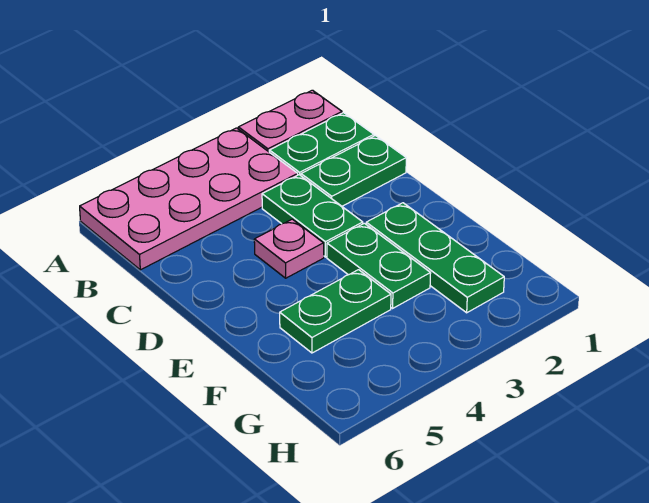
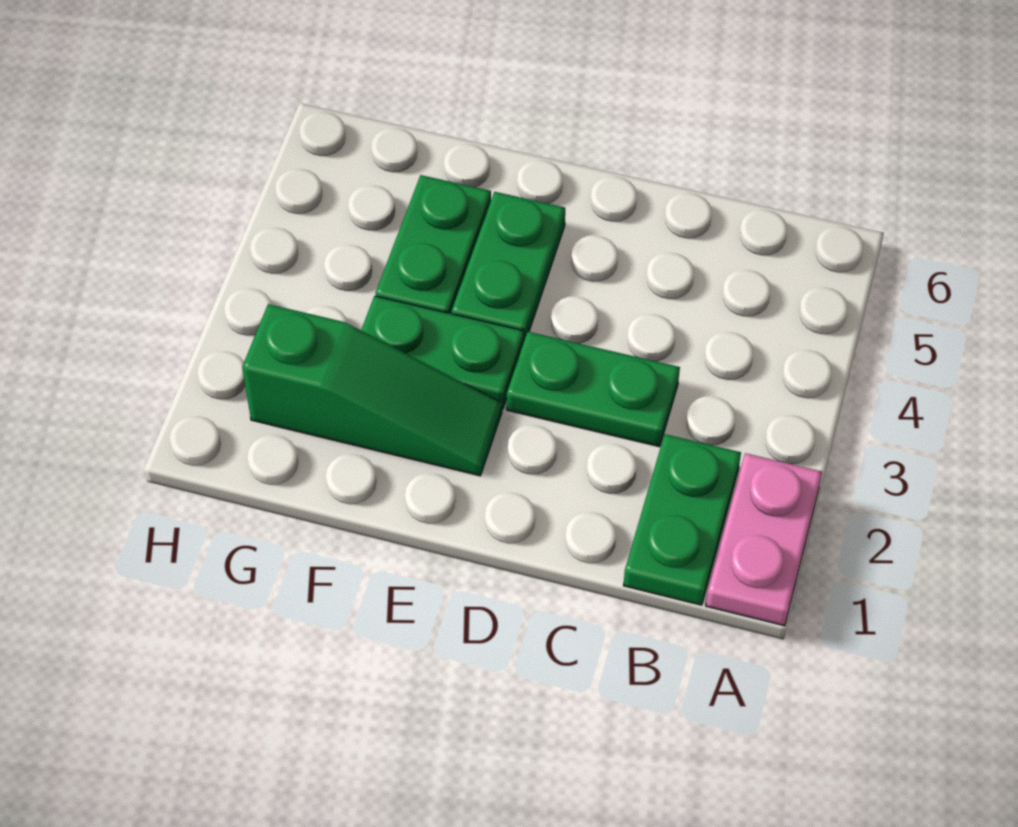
pink 2x4 plate [80,128,298,270] -> none
green 1x2 plate [301,136,406,206] -> green 1x2 plate moved to [452,192,565,341]
pink 1x1 plate [254,219,324,278] -> none
green 1x3 plate [366,203,504,313] -> green 1x3 slope [242,304,502,476]

